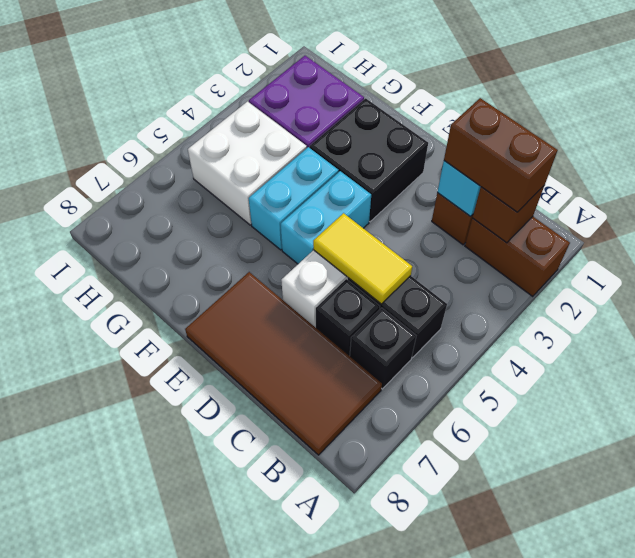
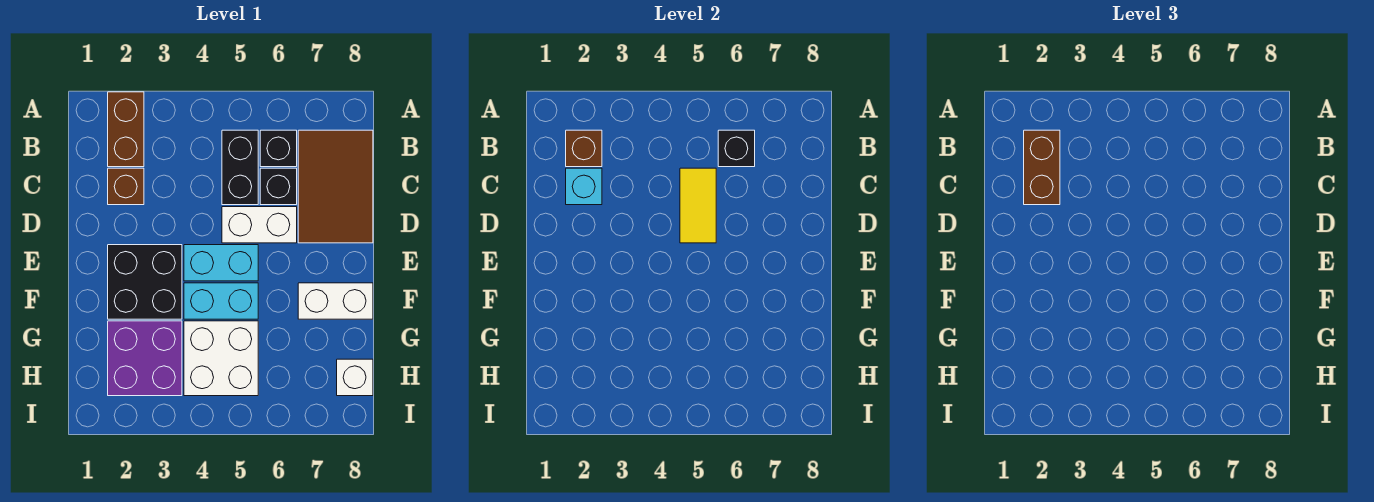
none -> black 1x1 brick [718,130,755,167]
brown 2x4 tile [185,272,382,455] -> brown 2x3 tile [298,130,373,243]
none -> white 1x2 brick [298,283,373,319]
none -> white 1x1 brick [337,359,373,396]

